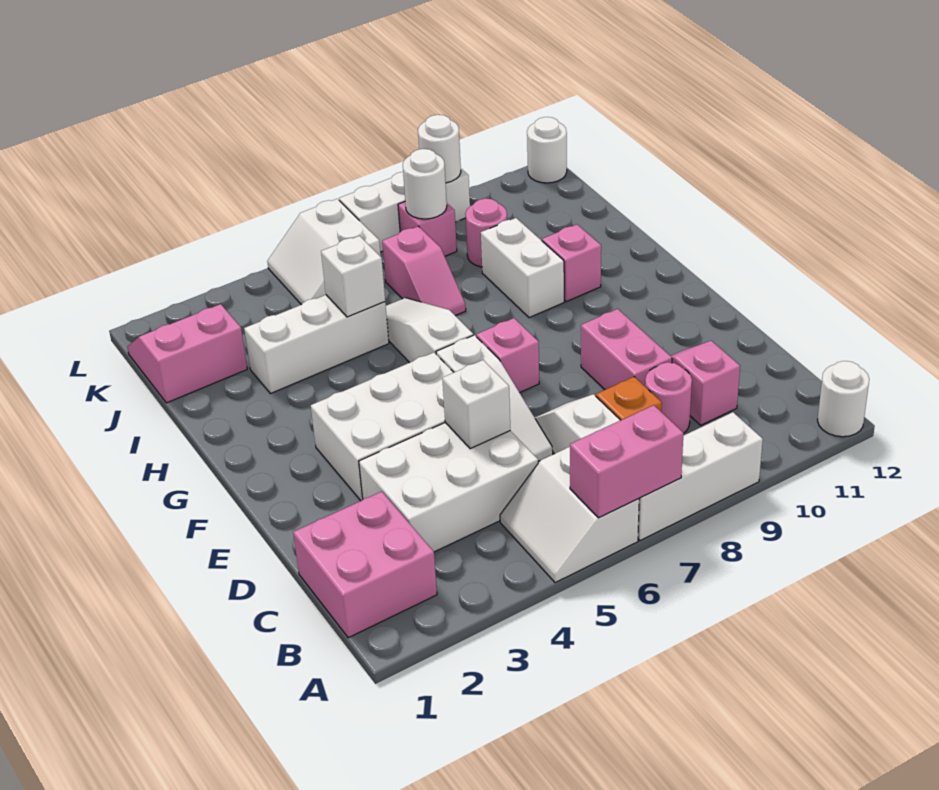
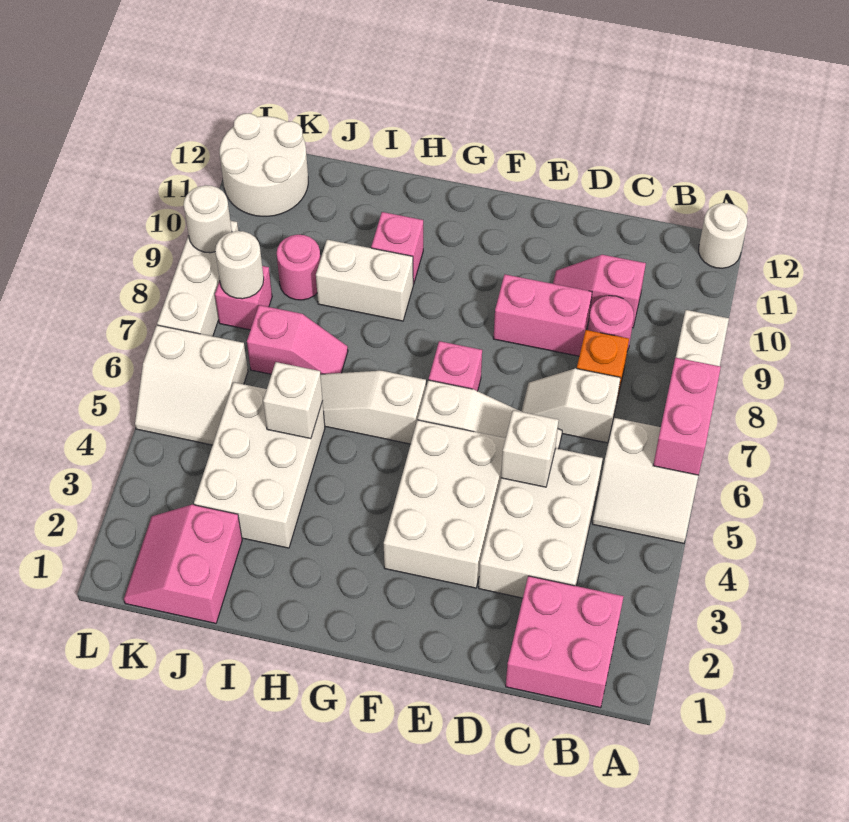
white 1x3 brick [244,295,389,394] -> white 2x3 brick [194,382,325,548]
white 1x1 round brick [527,117,567,183] -> white 2x2 round brick [220,113,308,216]

